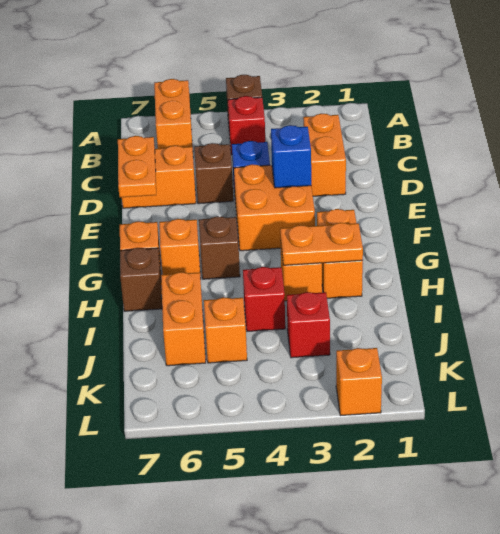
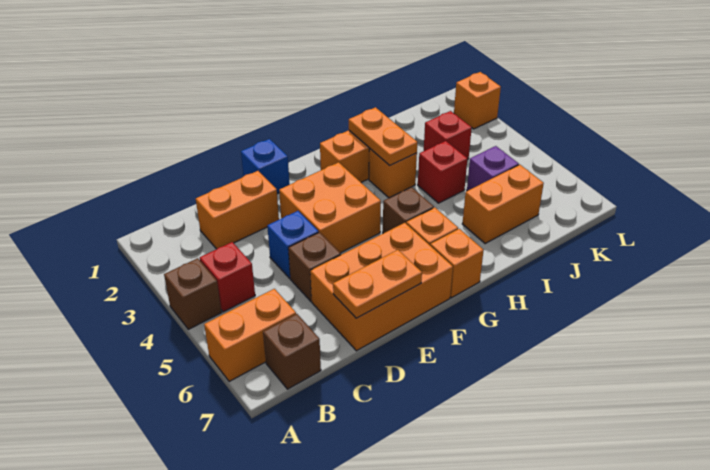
orange 1x2 brick [122,145,196,208] -> orange 2x3 brick [310,223,453,351]
blue 1x1 brick [271,125,311,188] -> blue 1x1 brick moved to [241,139,290,194]
brown 1x1 brick [120,248,162,311] -> brown 1x1 brick moved to [263,314,321,389]
orange 1x1 brick [204,297,247,363] -> purple 1x1 brick [467,146,519,191]

